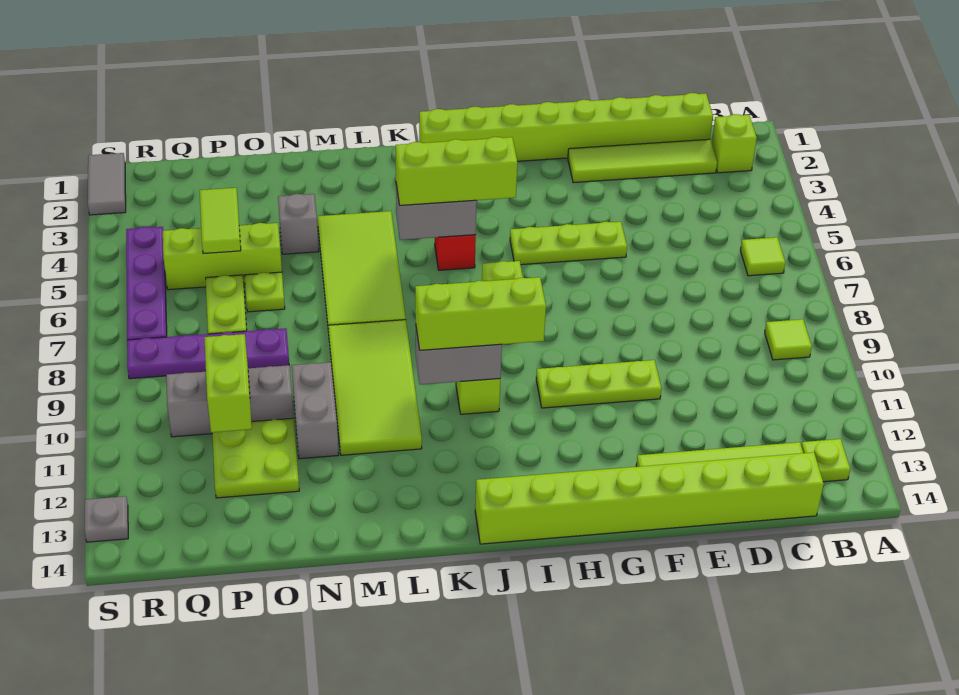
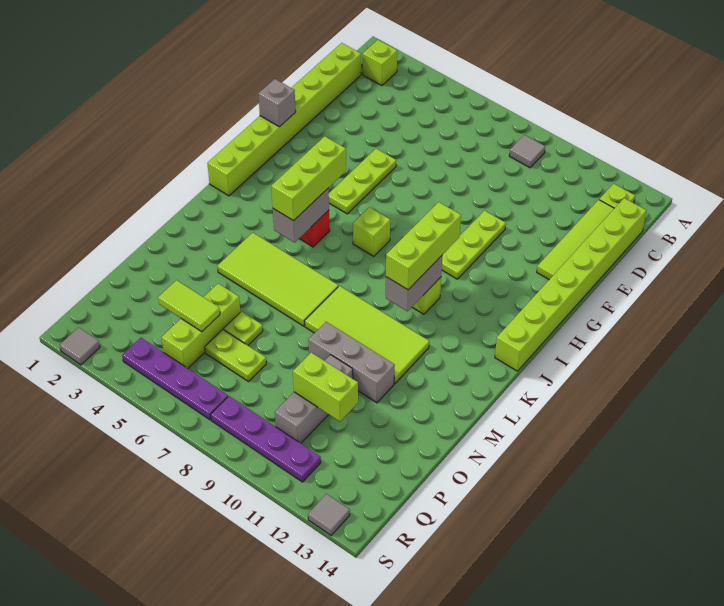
lime 1x1 tile [740,237,785,276] -> none
lime 1x1 tile [765,319,812,360] -> grey 1x1 tile [509,135,545,168]
lime 1x4 tile [568,139,717,183] -> none
grey 1x1 brick [278,194,319,254] -> grey 1x1 brick moved to [258,79,296,127]
grey 1x2 brick [292,362,339,459] -> grey 1x3 brick [308,322,395,403]
purple 1x4 plate [127,328,289,379] -> purple 1x4 plate turned to [211,396,321,482]
lime 2x2 plate [212,418,299,498] -> none
grey 1x2 tile [88,153,126,215] -> grey 1x1 tile [60,327,100,365]
grey 1x1 plate [85,496,128,542] -> grey 1x1 tile [308,494,350,535]

